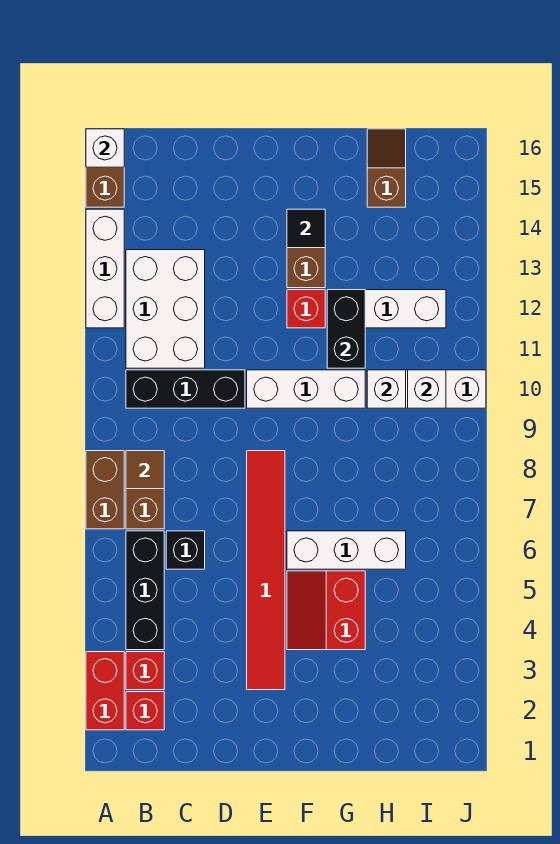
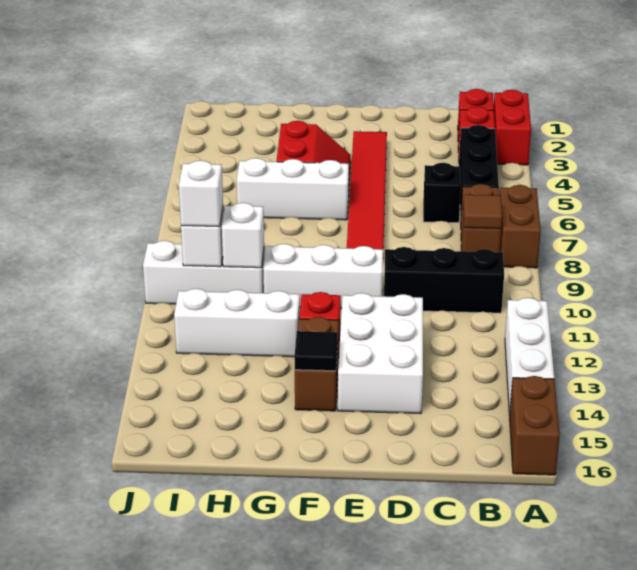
white 1x1 brick [86,129,124,167] -> white 1x1 brick moved to [179,161,223,227]
white 2x3 brick [126,250,205,368] -> white 2x3 brick moved to [338,293,423,414]
black 1x2 brick [327,290,365,368] -> none
brown 1x2 slope [367,129,406,207] -> none

